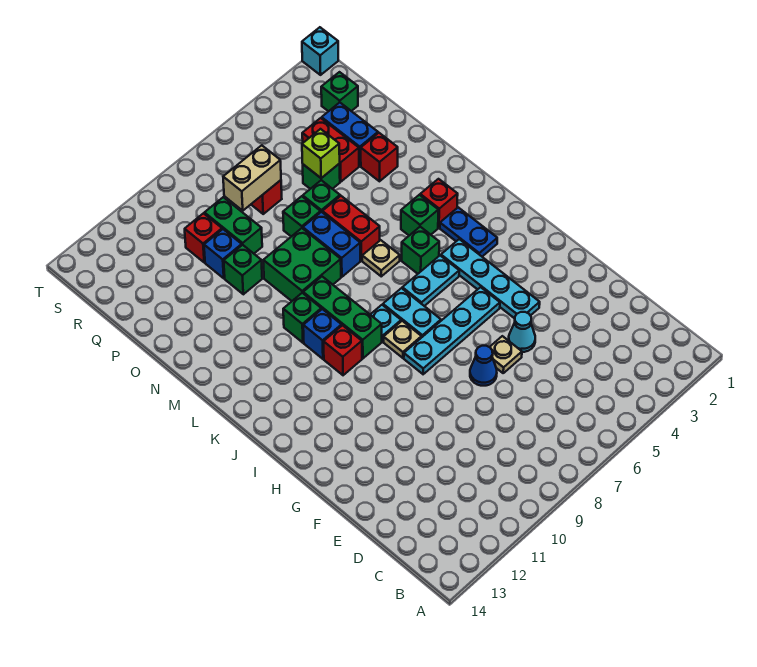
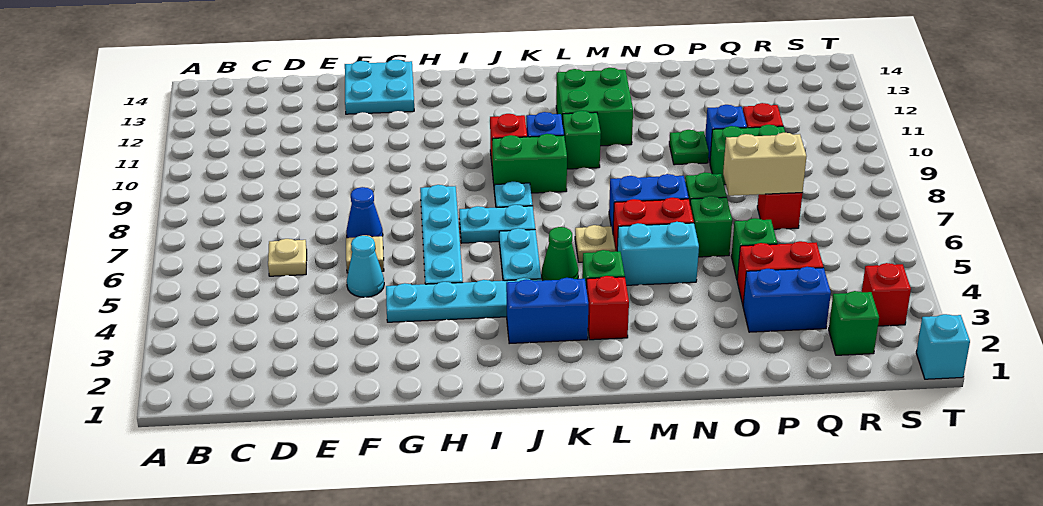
none -> cyan 2x2 plate [345,59,414,114]
tan 1x1 plate [384,321,422,358] -> tan 1x1 plate moved to [268,239,307,276]
blue 1x2 plate [440,207,497,257] -> blue 1x2 brick [506,278,588,344]
green 1x3 brick [303,277,382,358] -> green 1x2 brick [492,134,567,193]
green 1x1 brick [402,227,439,274] -> green 1x1 cone [542,227,579,281]
none -> cyan 1x2 brick [617,222,699,285]
green 2x2 brick [263,228,341,301] -> green 2x2 brick moved to [556,68,633,146]
red 1x1 brick [361,133,398,181] -> red 1x1 brick moved to [862,263,911,326]
green 1x1 brick [224,245,262,294] -> green 1x1 plate [669,130,709,165]
lime 1x1 brick [302,129,340,178] -> none
tan 1x2 brick [223,145,281,211] -> tan 1x2 brick turned to [723,133,806,196]

